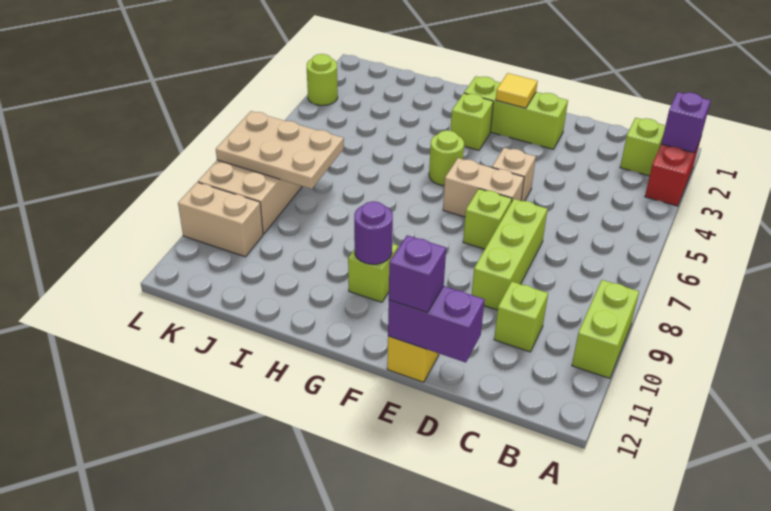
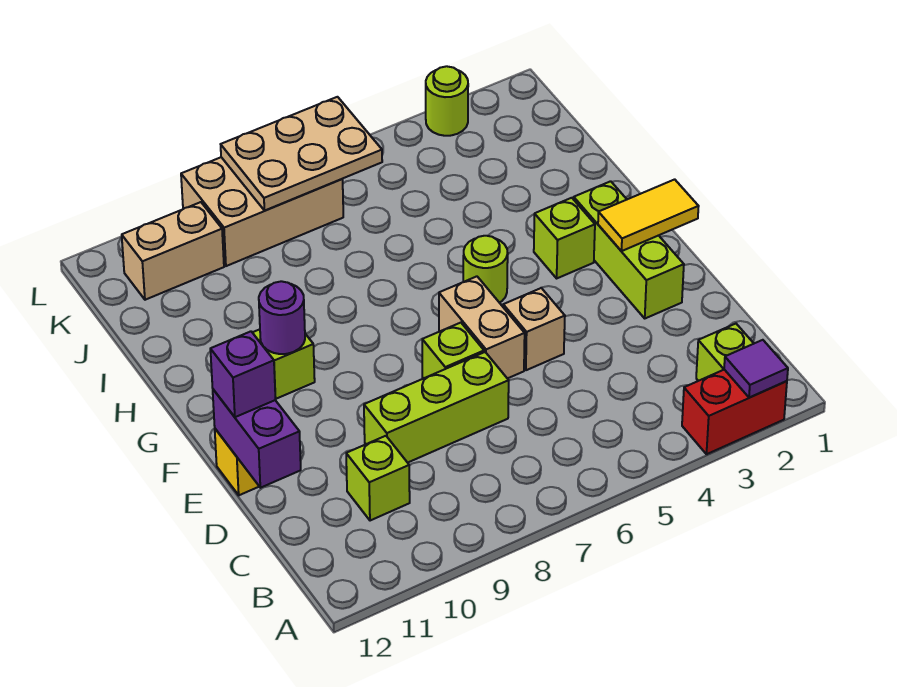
purple 1x1 brick [661,92,711,153] -> purple 1x1 tile [724,340,788,398]
lime 1x2 brick [572,280,639,378] -> none
yellow 1x1 tile [496,73,538,108] -> yellow 1x2 tile [598,179,699,251]
tan 2x3 plate [216,111,344,189] -> tan 2x3 plate turned to [221,97,382,211]
tan 1x2 brick [178,182,263,257] -> tan 1x2 brick turned to [122,202,224,300]

